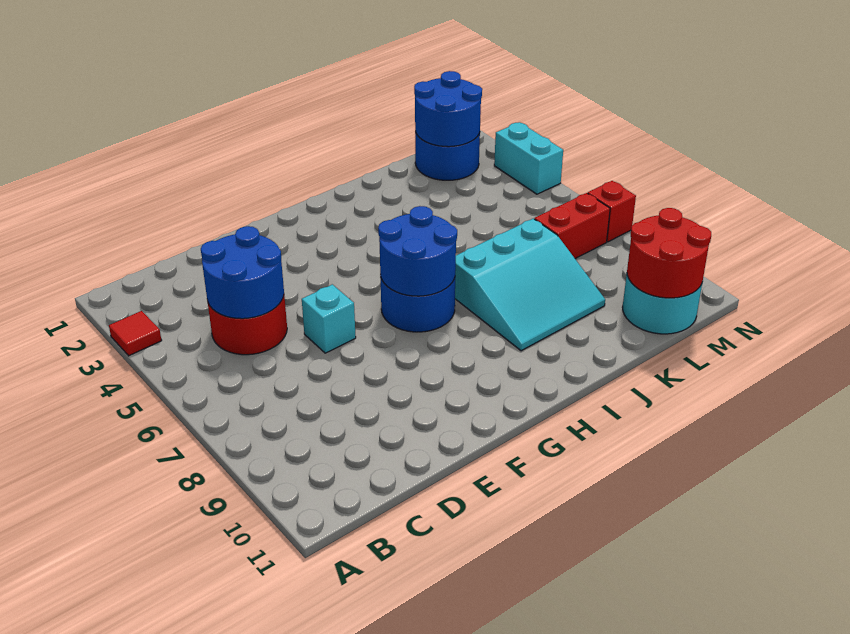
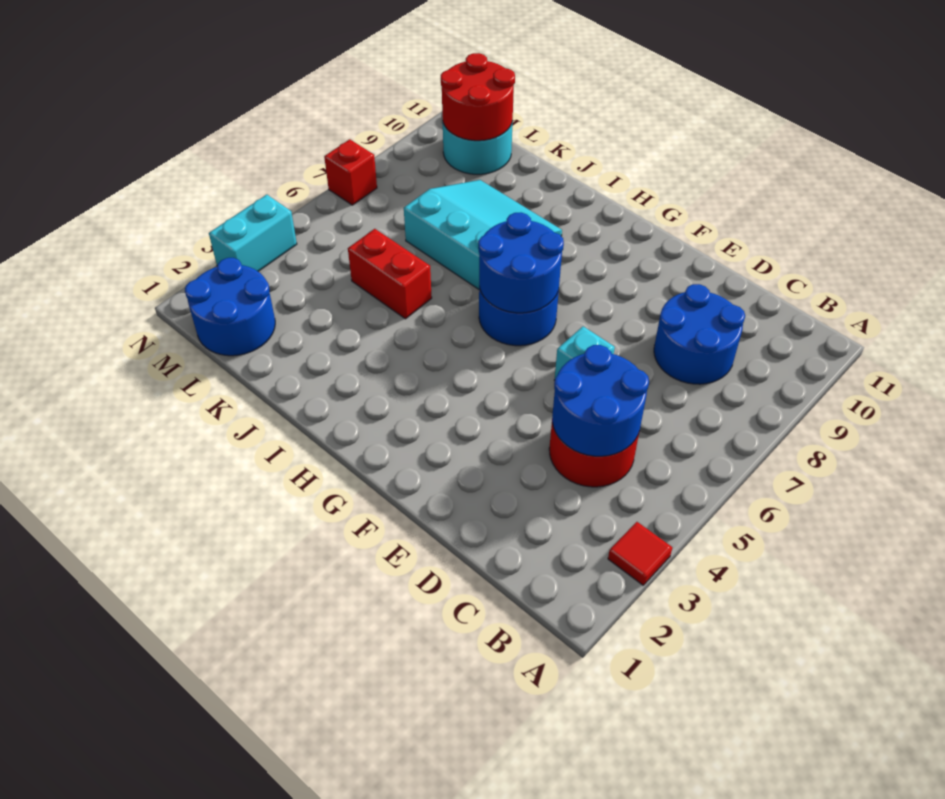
blue 2x2 round brick [414,71,482,147] -> blue 2x2 round brick moved to [654,284,745,384]
red 1x2 brick [535,193,610,259] -> red 1x2 brick moved to [348,229,432,319]

